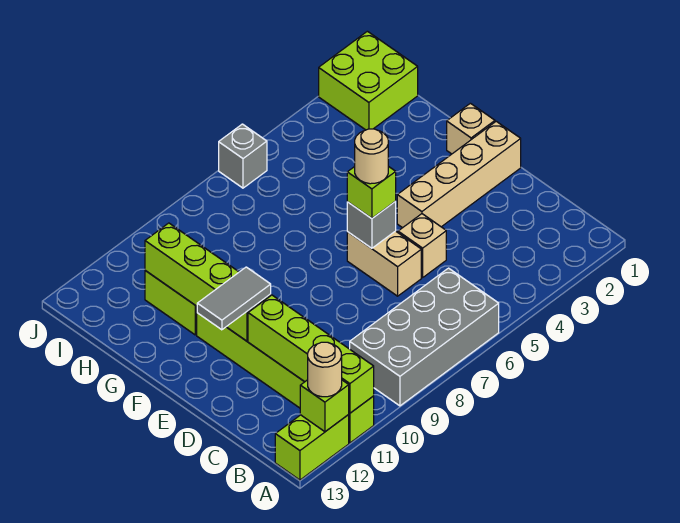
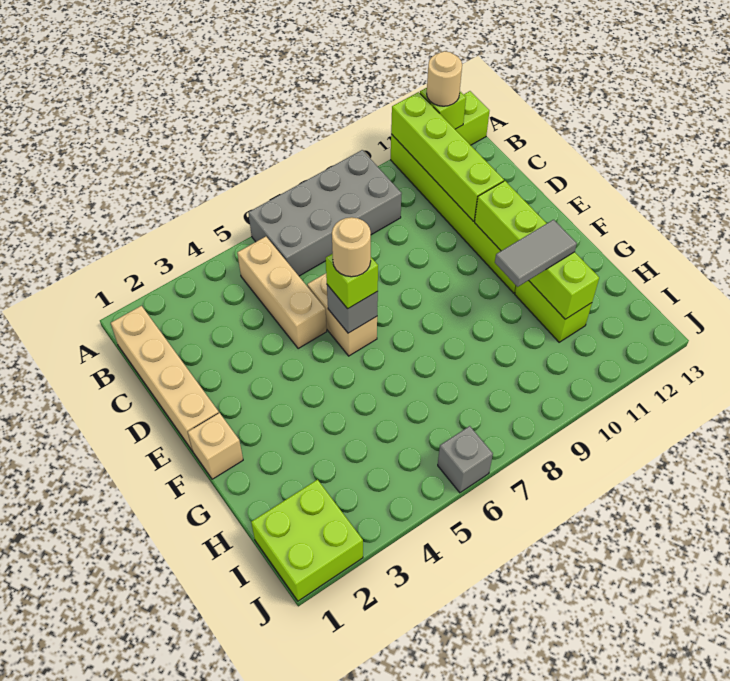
tan 1x1 brick [398,214,446,278] -> tan 1x3 brick [237,237,327,349]
tan 1x4 brick [397,121,521,228] -> tan 1x4 brick turned to [111,306,219,451]
grey 1x2 tile [197,267,271,330] -> grey 1x2 tile moved to [495,220,577,287]

